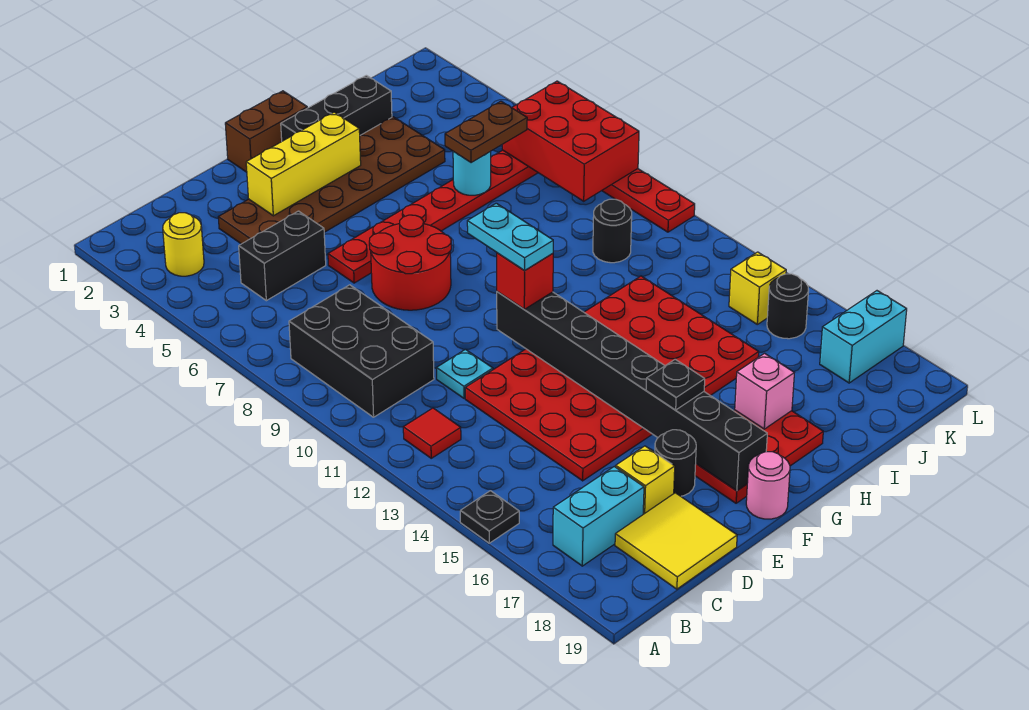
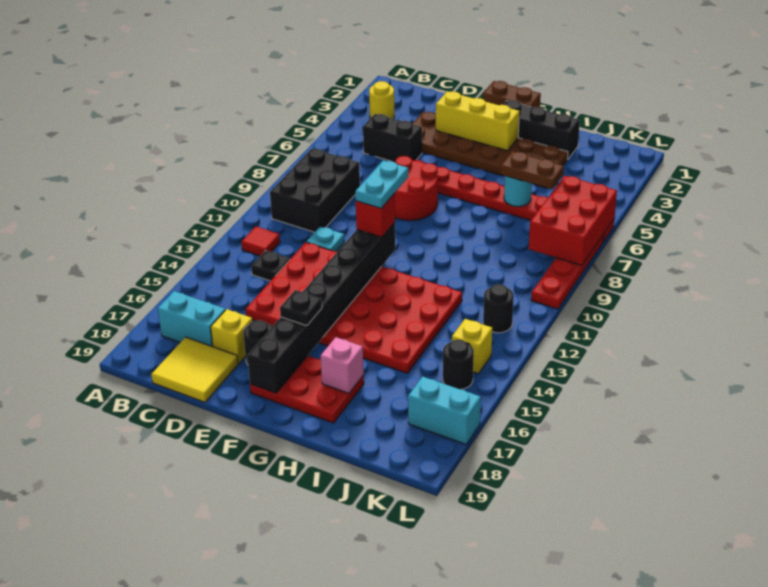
black 1x1 plate [460,491,519,543] -> black 1x1 plate moved to [251,250,290,281]
pink 1x1 round brick [746,452,790,519] -> none
black 1x1 round brick [593,199,632,263] -> black 1x1 round brick moved to [483,284,514,333]

